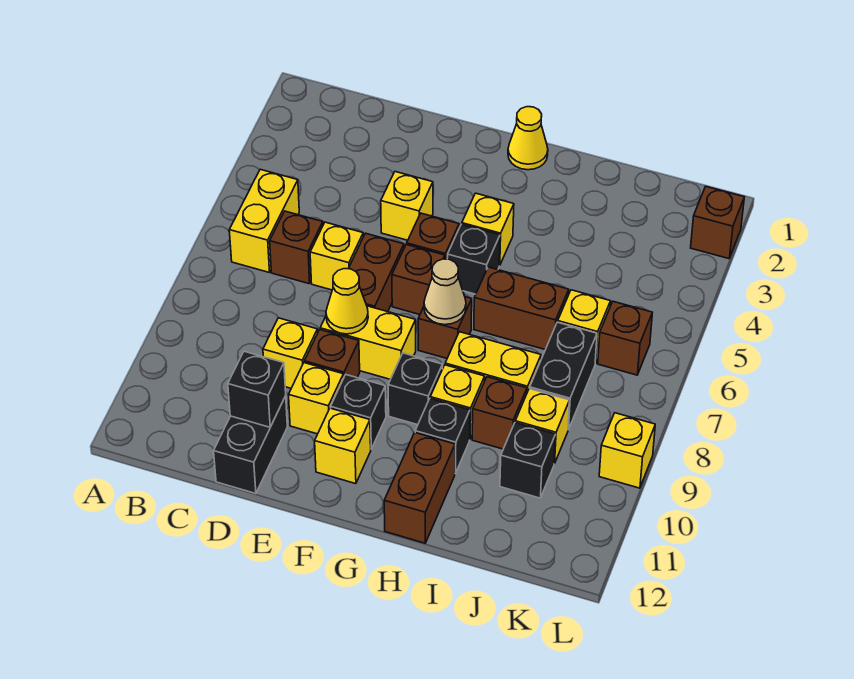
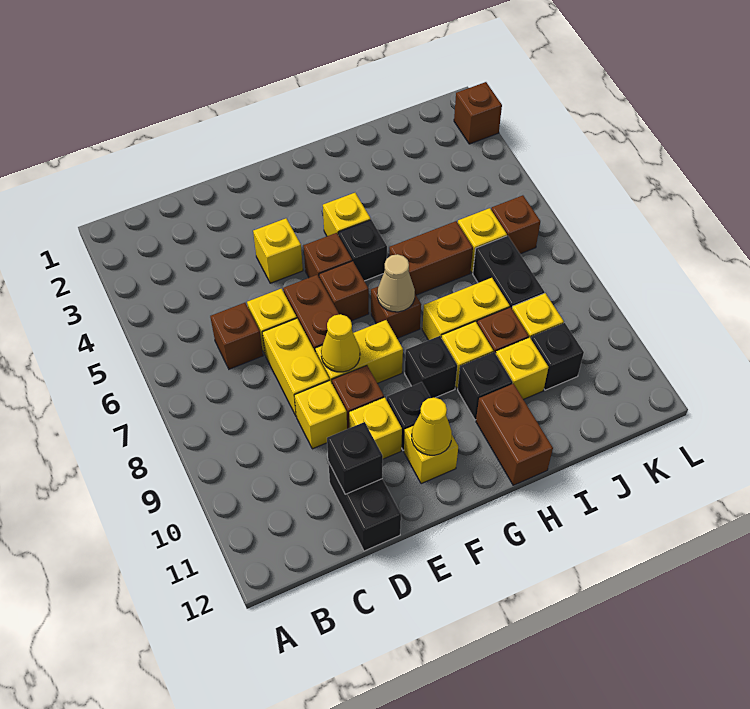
yellow 1x2 brick [229,169,299,273] -> yellow 1x2 brick moved to [262,318,329,417]
yellow 1x1 cone [508,107,548,170] -> yellow 1x1 cone moved to [412,398,452,455]
yellow 1x1 brick [599,413,655,488] -> yellow 1x1 brick moved to [496,337,548,399]

